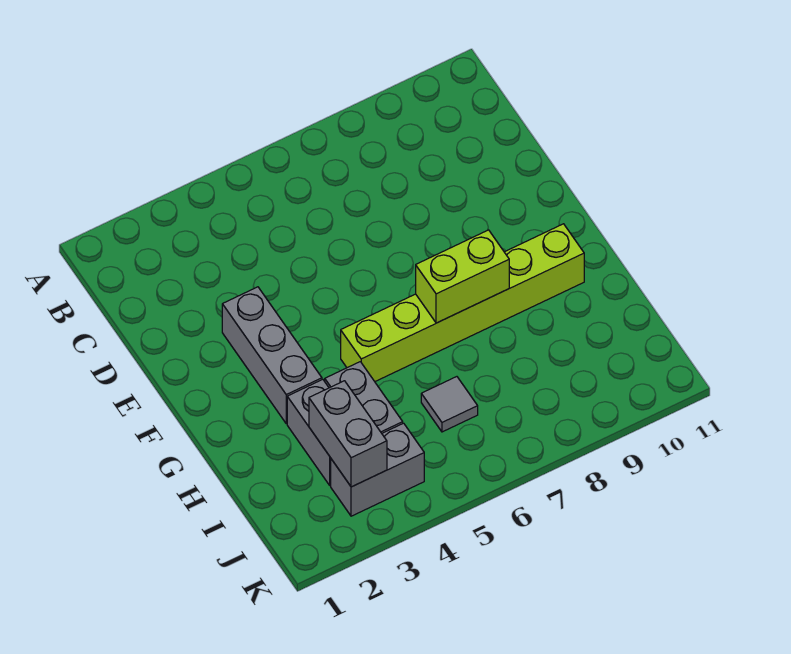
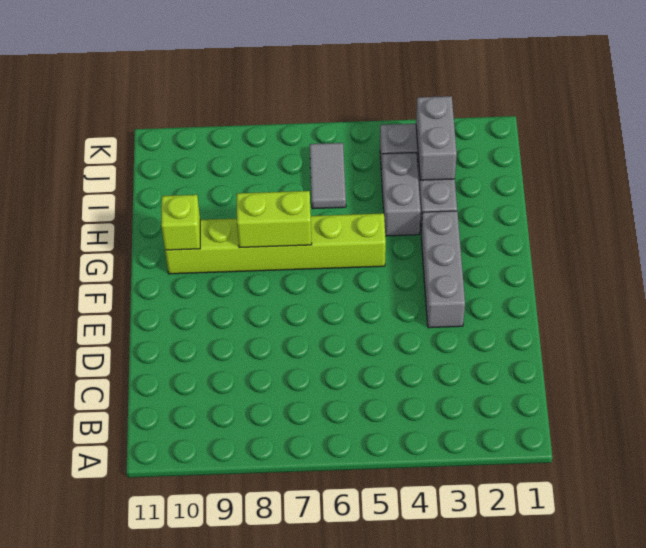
none -> lime 1x1 brick [161,195,200,250]
grey 1x1 tile [421,377,478,432] -> grey 1x2 tile [310,143,346,209]

